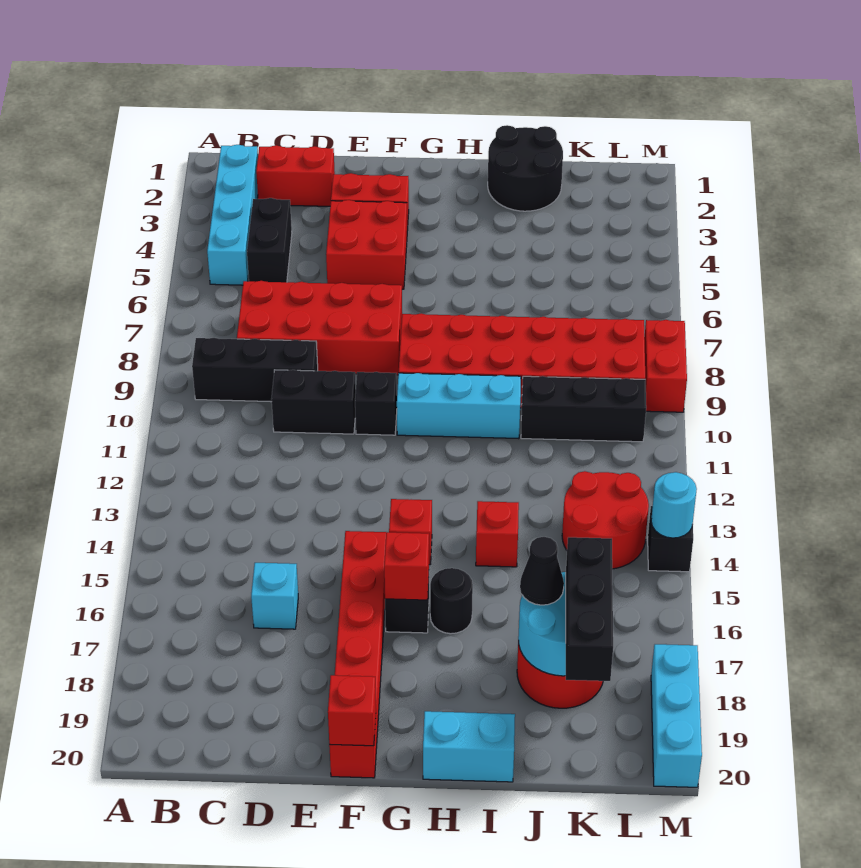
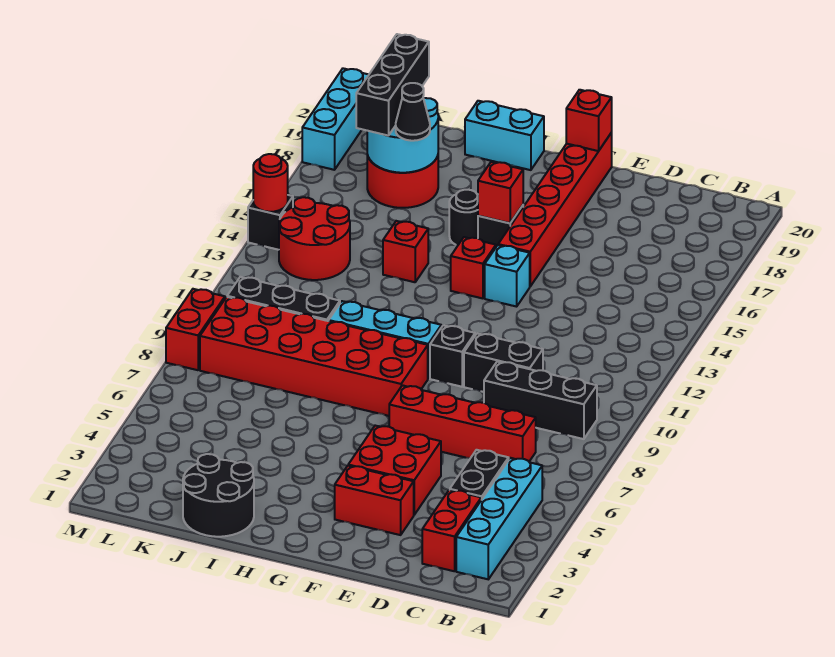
red 1x2 brick [256,145,335,206] -> red 1x2 brick turned to [422,490,481,571]
red 2x4 brick [237,281,402,375] -> red 1x4 brick [389,385,536,461]
cyan 1x1 brick [251,563,298,629] -> cyan 1x1 brick moved to [485,245,530,307]
cyan 1x1 round brick [651,472,697,538] -> red 1x1 round brick [253,154,288,212]

